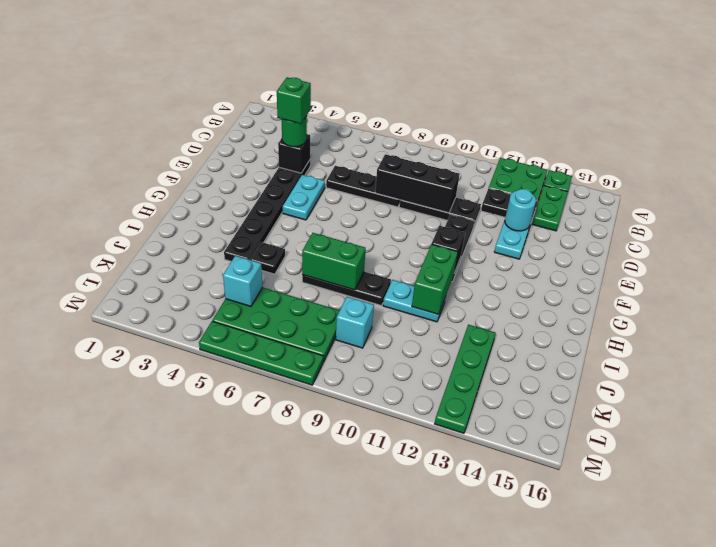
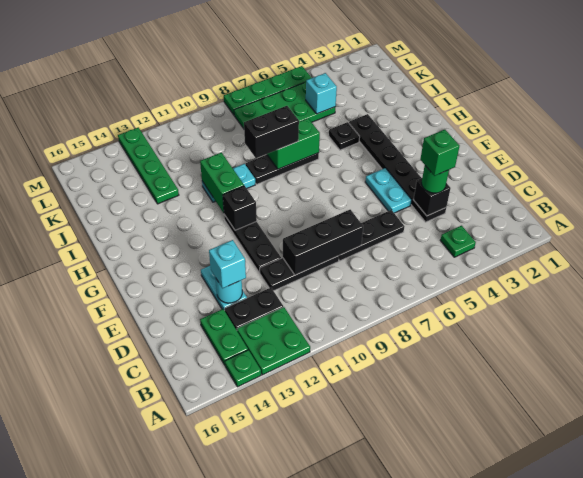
none -> green 1x1 plate [440,226,476,257]
none -> black 1x2 brick [244,106,299,158]
cyan 1x1 brick [336,297,374,348] -> cyan 1x1 brick moved to [209,240,246,288]

